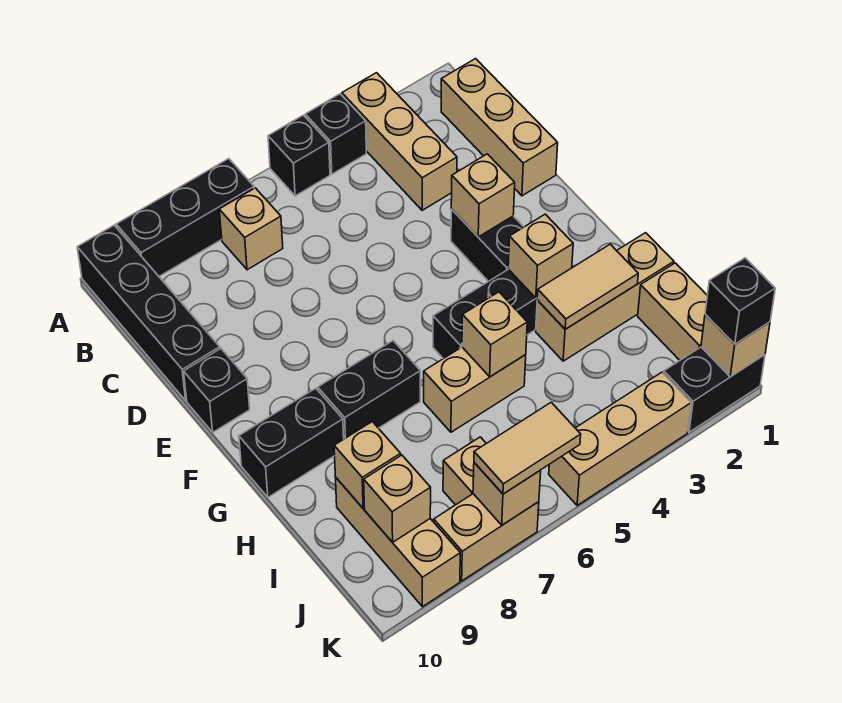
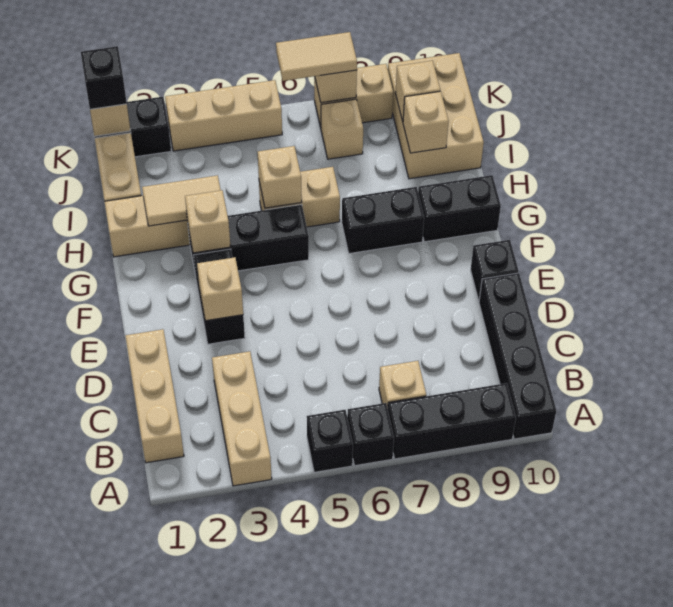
black 1x1 brick [305,94,366,174] -> black 1x1 brick moved to [347,403,394,466]
tan 1x3 brick [335,477,460,607] -> tan 2x3 brick [388,53,484,179]

